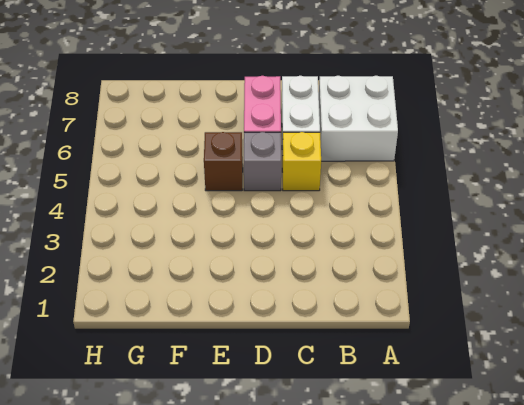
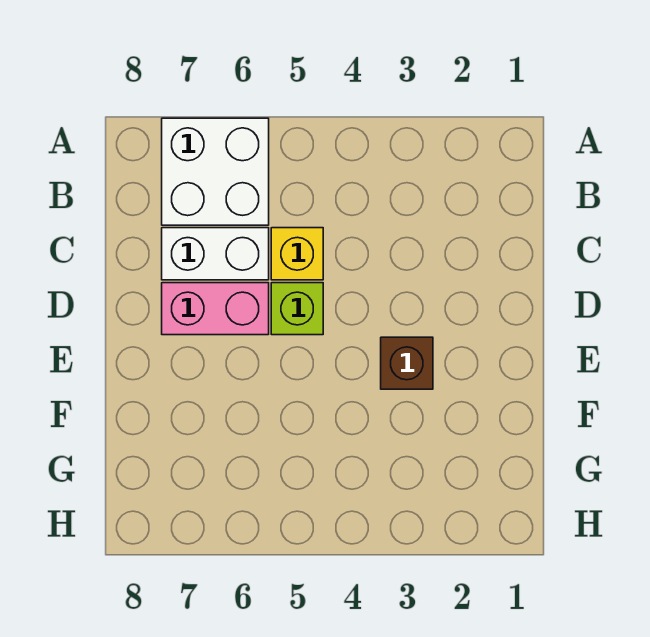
grey 1x1 brick [244,132,281,191] -> lime 1x1 brick [271,283,323,335]
brown 1x1 brick [204,132,243,191] -> brown 1x1 brick moved to [381,337,433,389]

